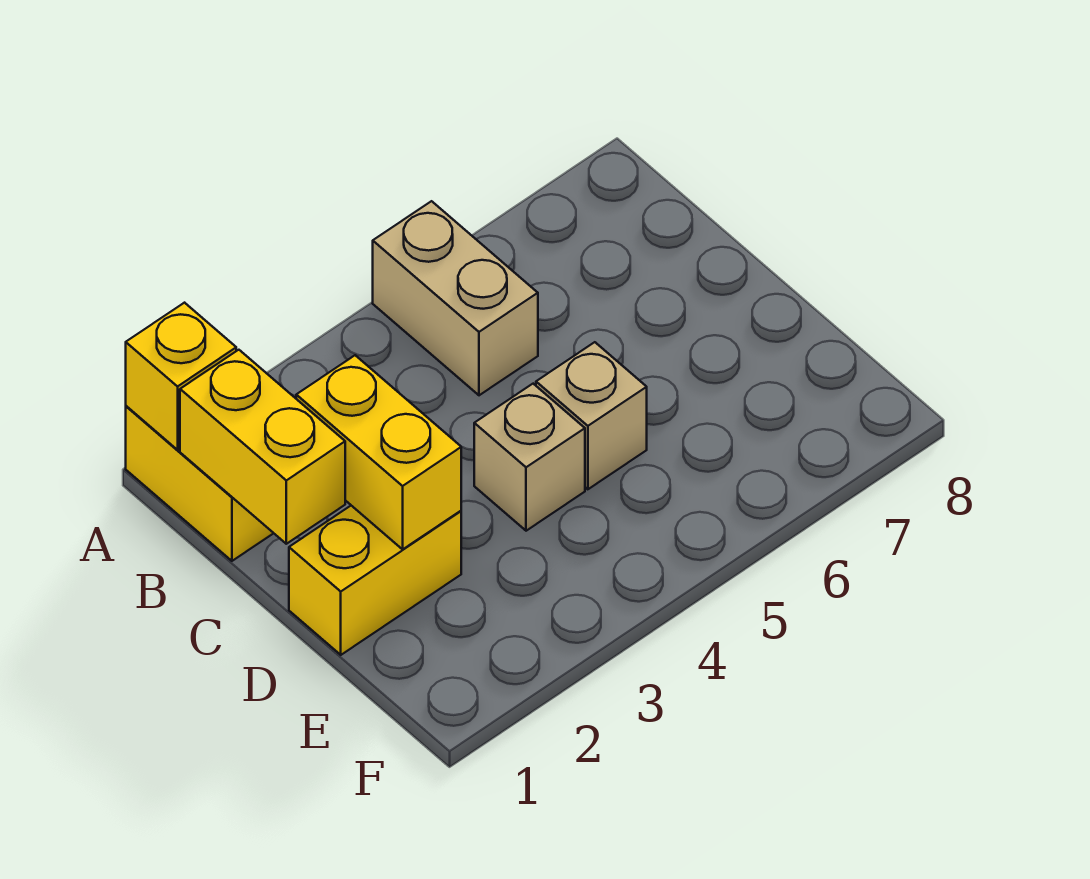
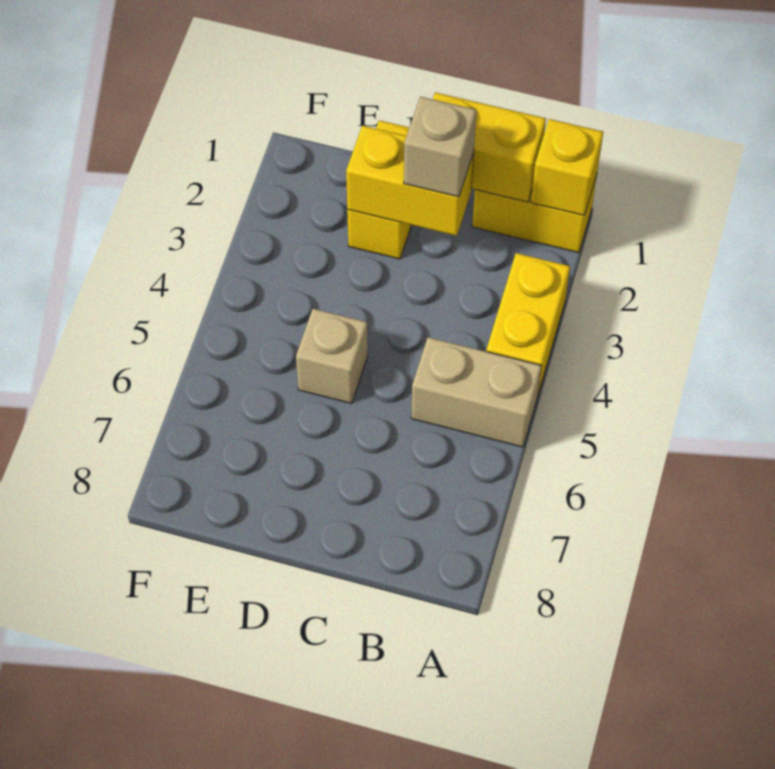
none -> yellow 1x2 brick [486,253,570,397]
tan 1x1 brick [474,384,585,531] -> tan 1x1 brick moved to [404,97,476,197]

